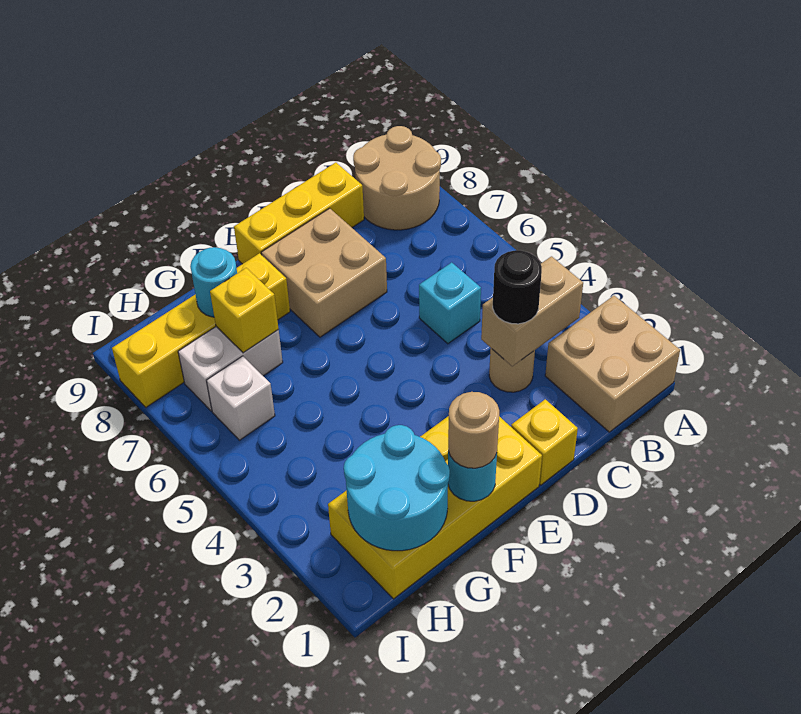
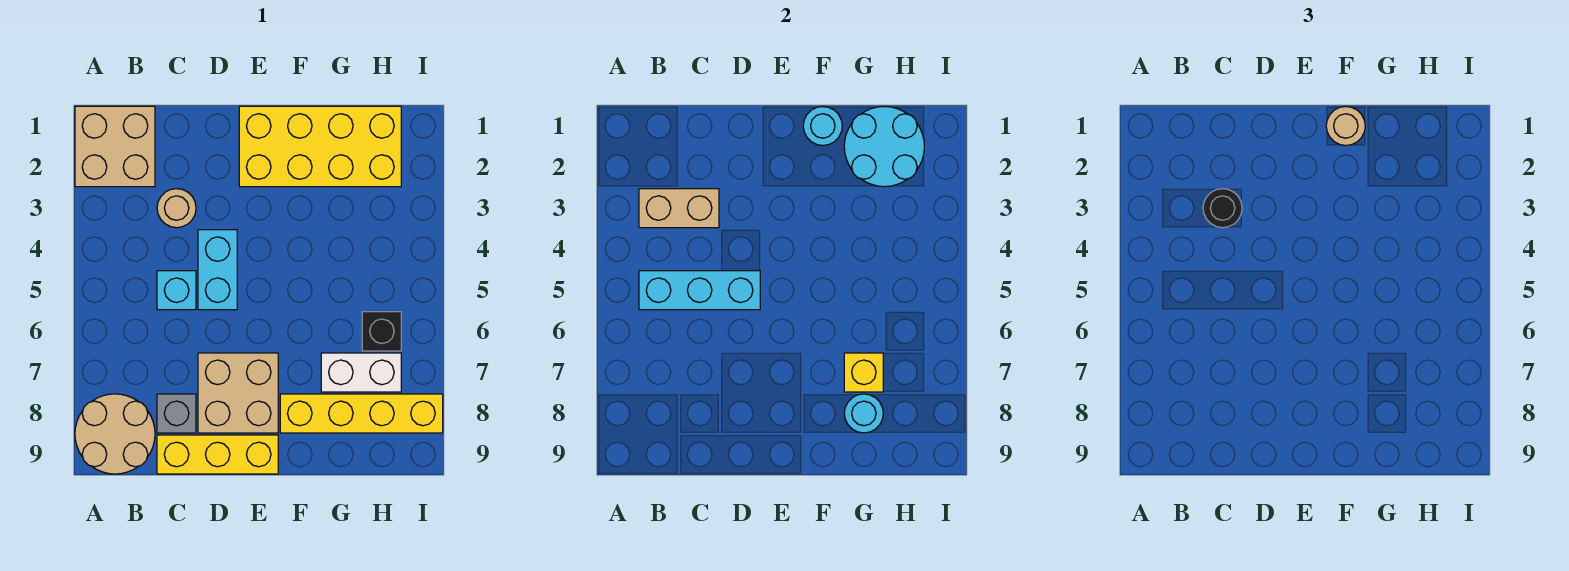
none -> cyan 1x3 brick [639,271,760,310]
none -> grey 1x1 brick [157,394,196,433]
yellow 1x1 brick [511,399,578,485] -> none
none -> cyan 1x2 brick [198,230,237,310]
white 1x1 brick [206,356,275,440] -> black 1x1 brick [362,312,401,351]

